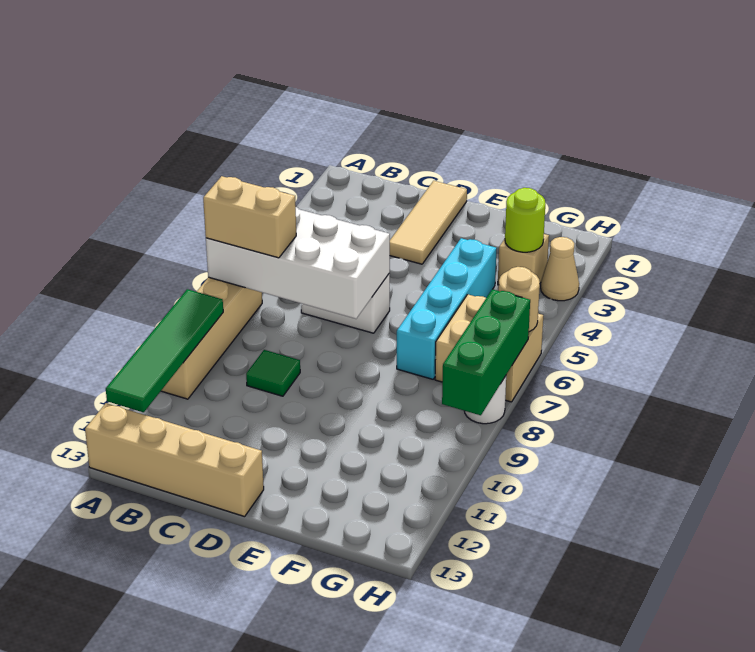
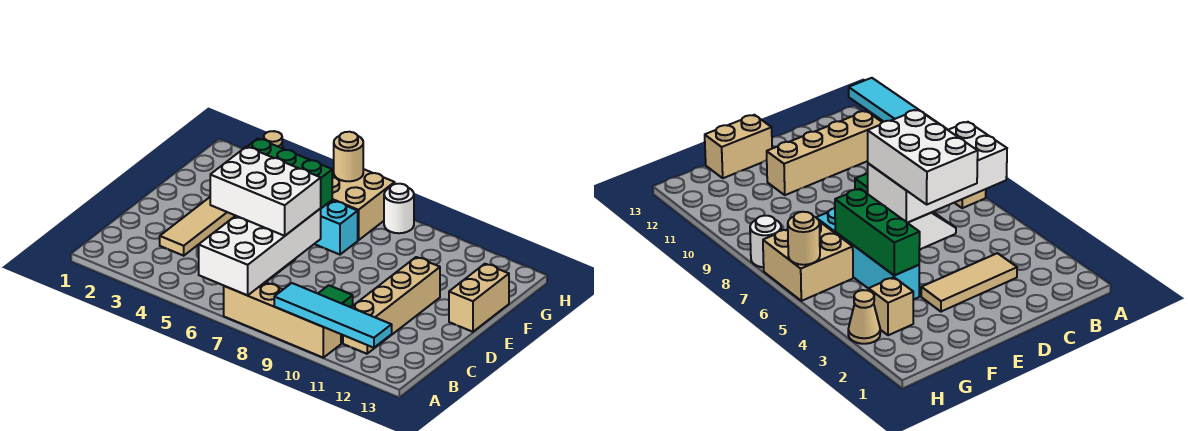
tan 1x2 brick [203,176,296,258] -> tan 1x2 brick moved to [449,264,509,332]
green 1x4 tile [106,289,223,412] -> cyan 1x4 tile [274,283,392,348]
tan 1x4 brick [85,403,264,517] -> tan 1x4 brick moved to [343,257,440,354]
none -> white 2x3 brick [210,147,321,236]
tan 1x3 tile [390,181,467,264] -> tan 1x3 tile turned to [160,197,235,256]
lime 1x1 round brick [505,188,545,252] -> none
green 1x3 brick [442,289,530,415] -> green 1x3 brick moved to [247,139,332,208]

